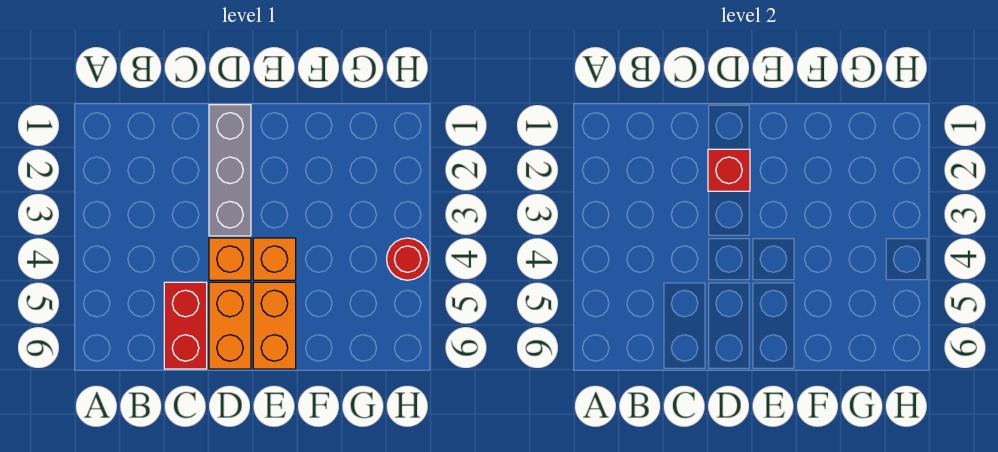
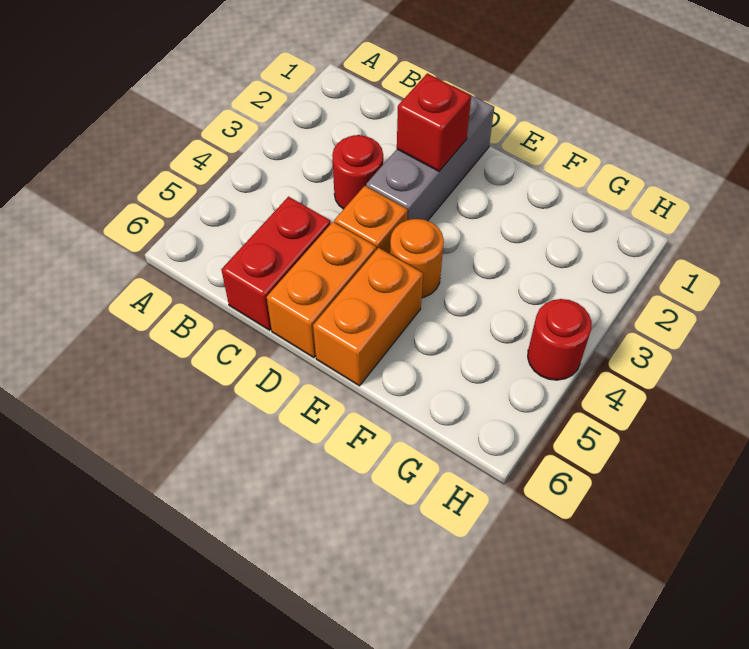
none -> red 1x1 round brick [332,135,383,209]
orange 1x1 brick [253,238,296,280] -> orange 1x1 round brick [390,219,444,298]

